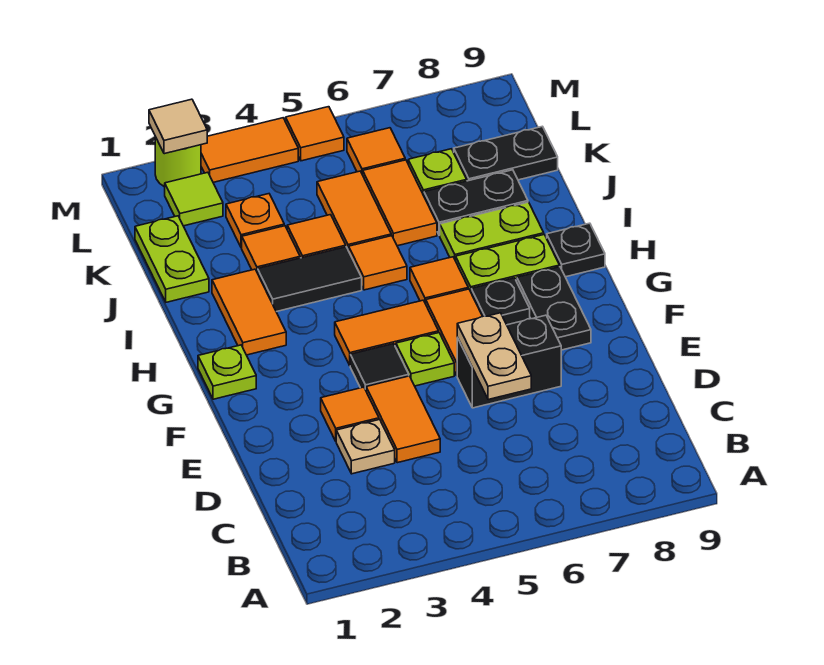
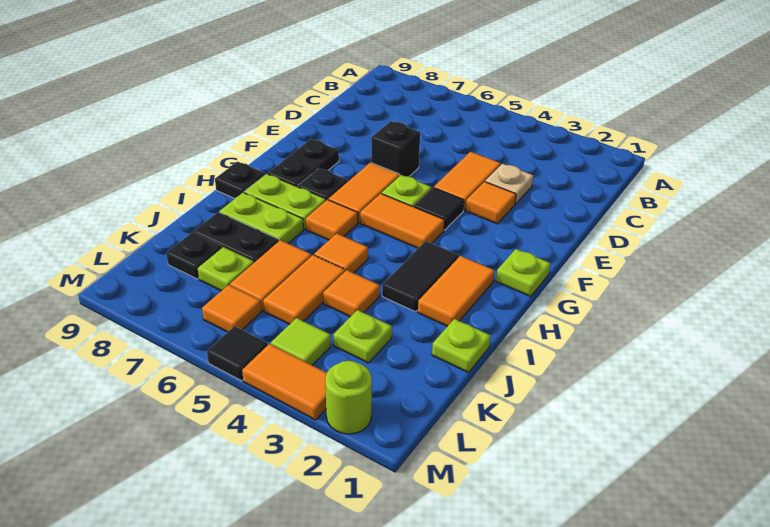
tan 1x2 plate [457,313,531,400] -> none
black 1x2 brick [457,315,561,408] -> black 1x1 brick [371,121,420,177]
black 1x2 tile [258,247,362,312] -> black 1x2 tile turned to [382,241,459,312]
lime 1x2 plate [135,216,209,302] -> lime 1x1 plate [432,319,491,373]
orange 1x1 tile [242,226,300,273] -> none
orange 1x1 plate [226,194,284,248] -> lime 1x1 plate [333,310,392,363]
black 1x2 plate [454,126,558,181] -> black 1x1 plate [166,233,222,279]
lime 1x1 tile [165,172,223,226] -> lime 1x1 tile moved to [271,318,331,365]
tan 1x1 tile [149,99,207,154] -> none
orange 1x1 tile [286,107,344,161] -> black 1x1 tile [207,326,268,381]

